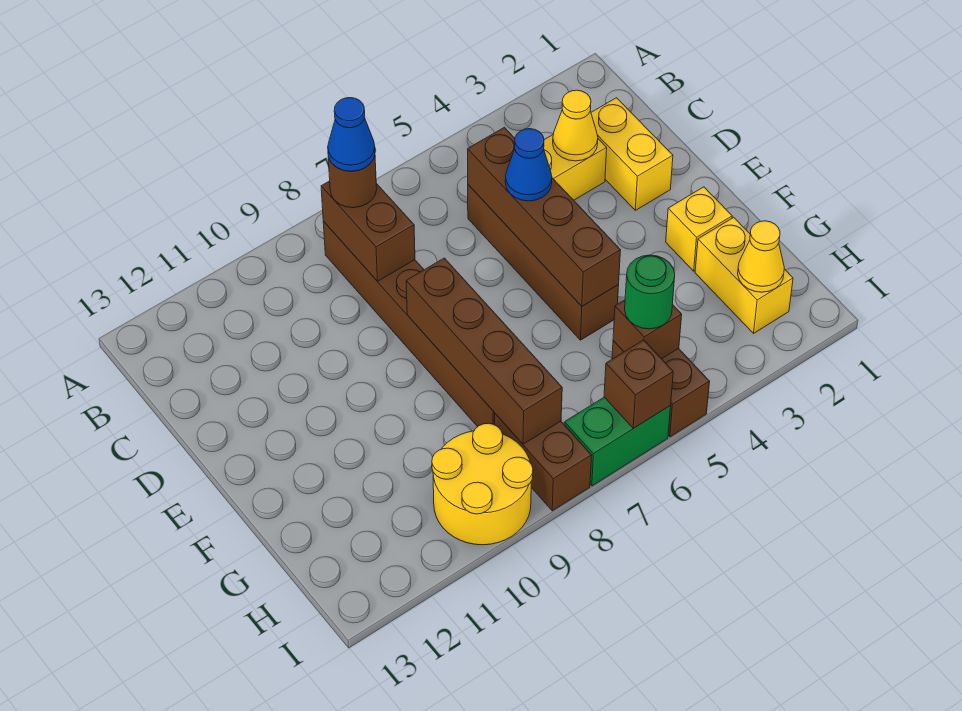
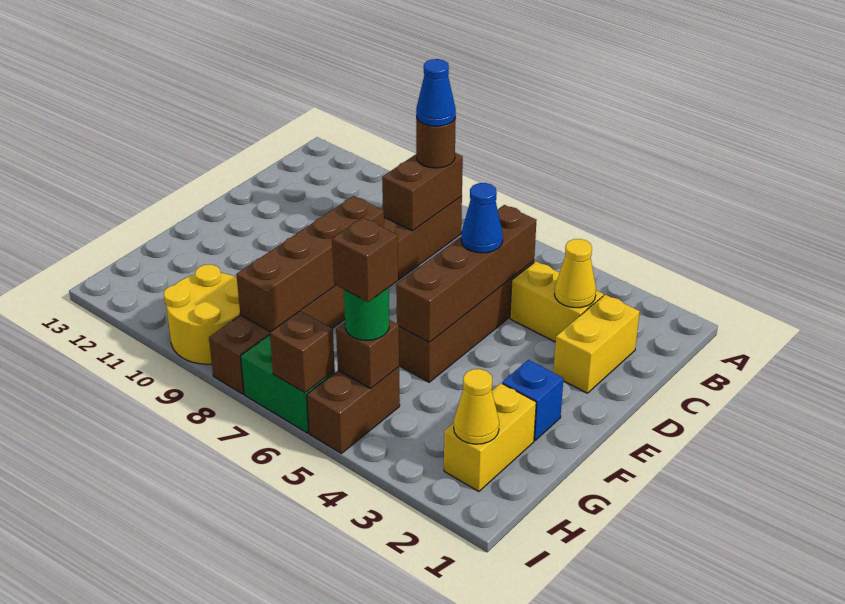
yellow 1x1 brick [666,187,732,271] -> blue 1x1 brick [502,360,563,441]
none -> brown 1x1 brick [332,218,398,302]

